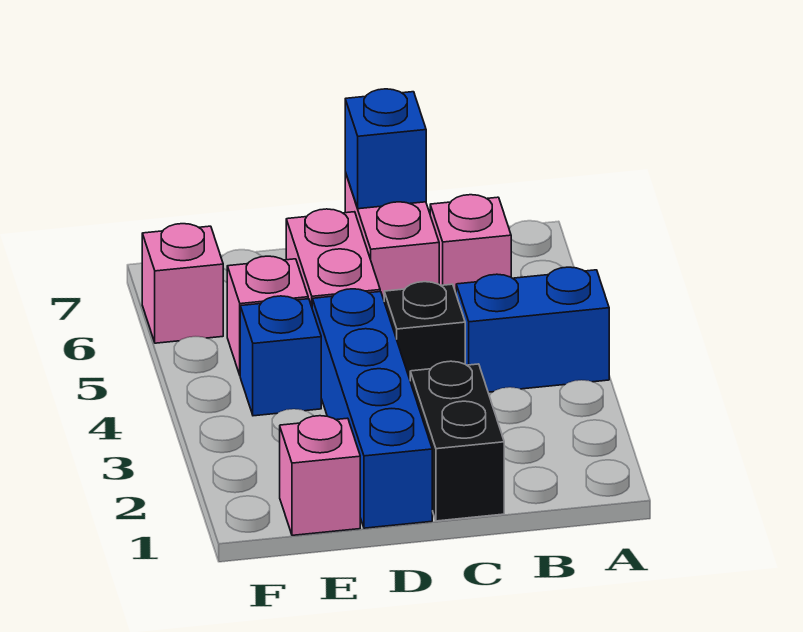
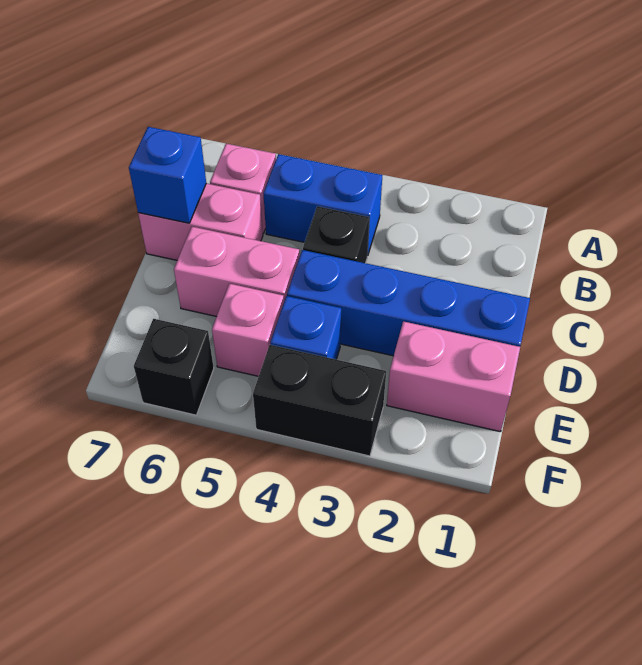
blue 1x2 brick [456,267,609,392] -> blue 1x2 brick turned to [263,154,382,256]
black 1x2 brick [410,361,504,521] -> black 1x2 brick moved to [253,345,386,456]
pink 1x1 brick [280,416,360,535] -> pink 1x2 brick [387,321,520,432]
pink 1x1 brick [142,224,223,343] -> black 1x1 brick [134,319,214,415]

